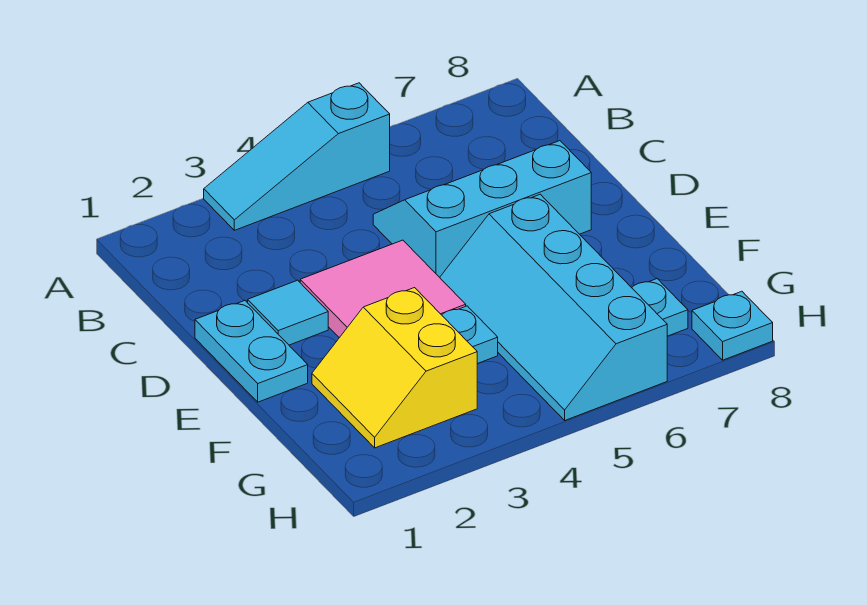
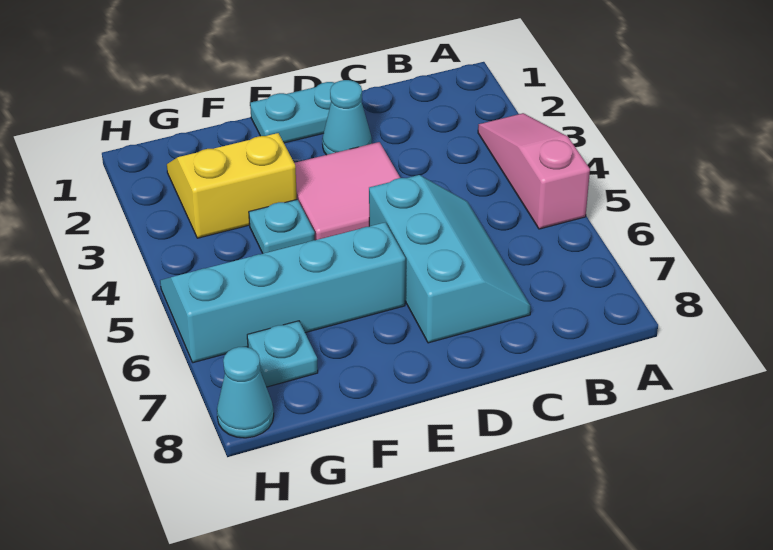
cyan 1x3 slope [204,83,390,230] -> pink 1x3 slope [478,113,590,229]
cyan 1x1 tile [248,280,328,345] -> cyan 1x1 cone [322,80,372,155]
cyan 1x1 plate [692,291,773,360] -> cyan 1x1 cone [217,347,274,438]

